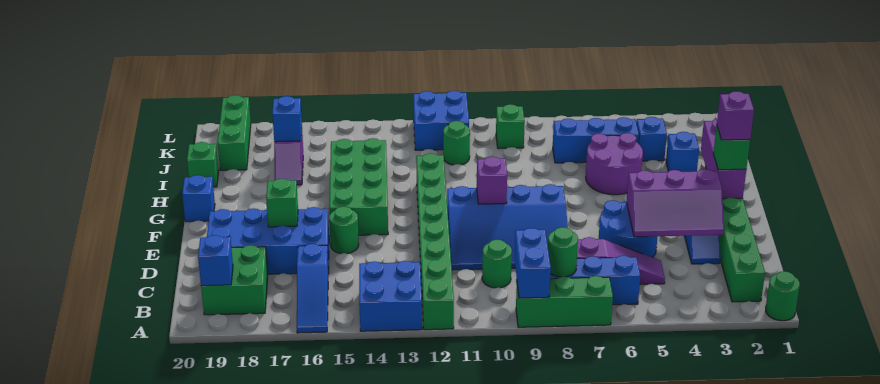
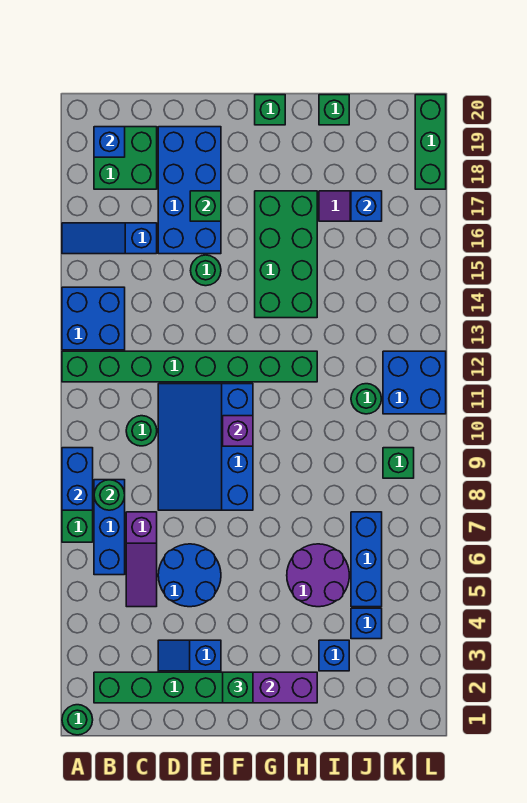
blue 1x2 brick [515,228,551,298] -> blue 1x2 brick turned to [62,448,93,510]
purple 2x3 slope [627,169,724,237] -> none
purple 1x1 brick [717,91,754,140] -> none
green 2x4 brick [329,138,388,235] -> green 2x4 brick turned to [255,191,317,318]
blue 1x1 brick [182,175,215,222] -> green 1x1 brick [255,95,285,125]
green 1x3 brick [218,95,251,170] -> green 1x3 brick turned to [415,95,446,189]

